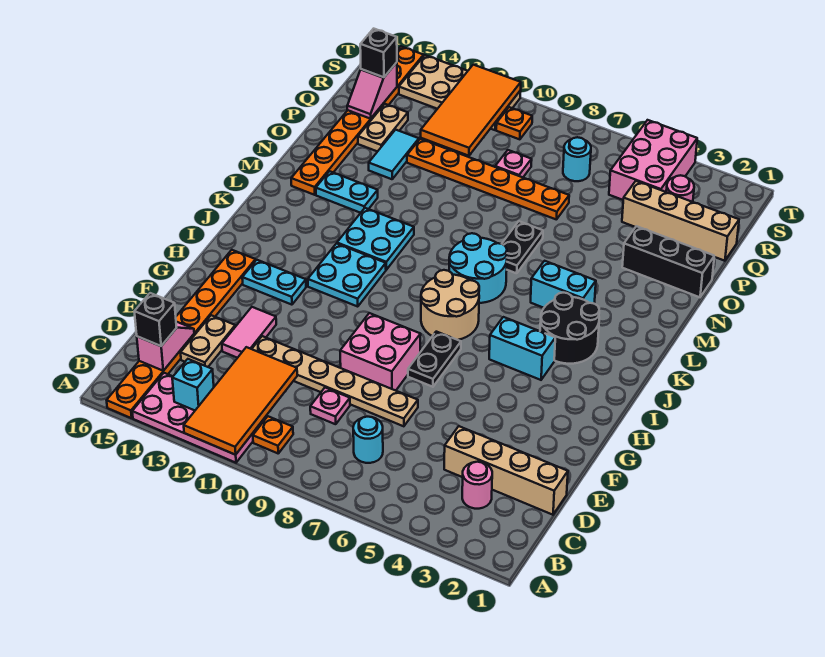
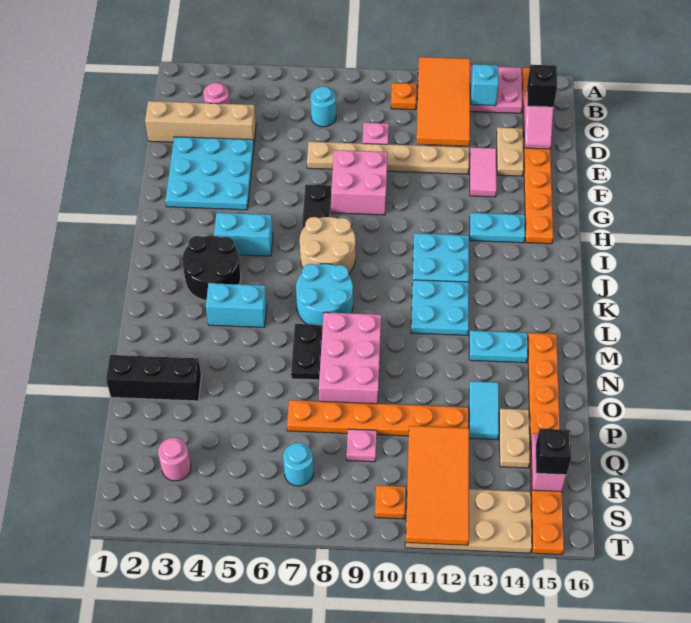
none -> cyan 3x3 plate [166,137,254,210]
tan 1x4 brick [622,181,739,261] -> none
pink 2x3 brick [609,120,697,200] -> pink 2x3 brick moved to [319,312,381,404]

